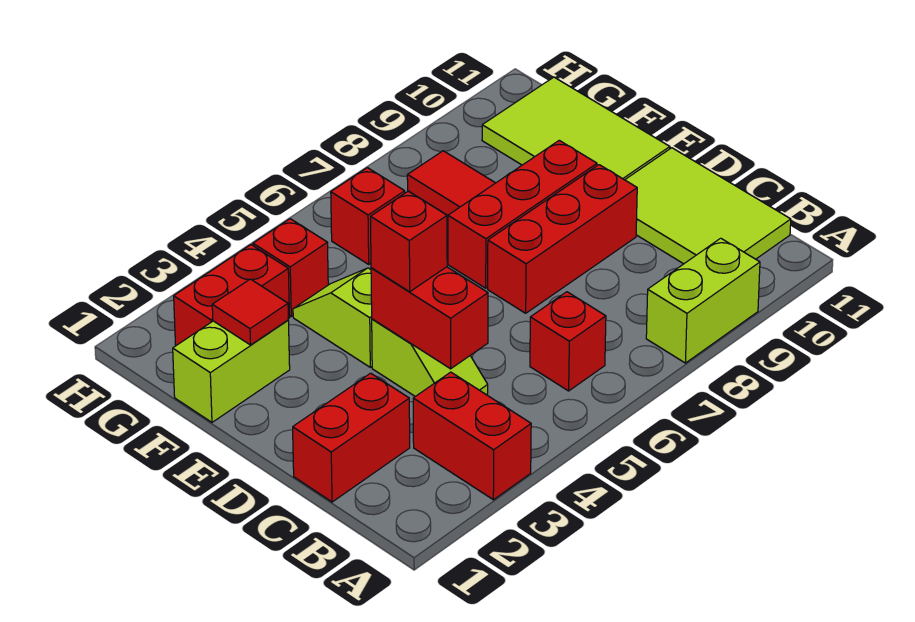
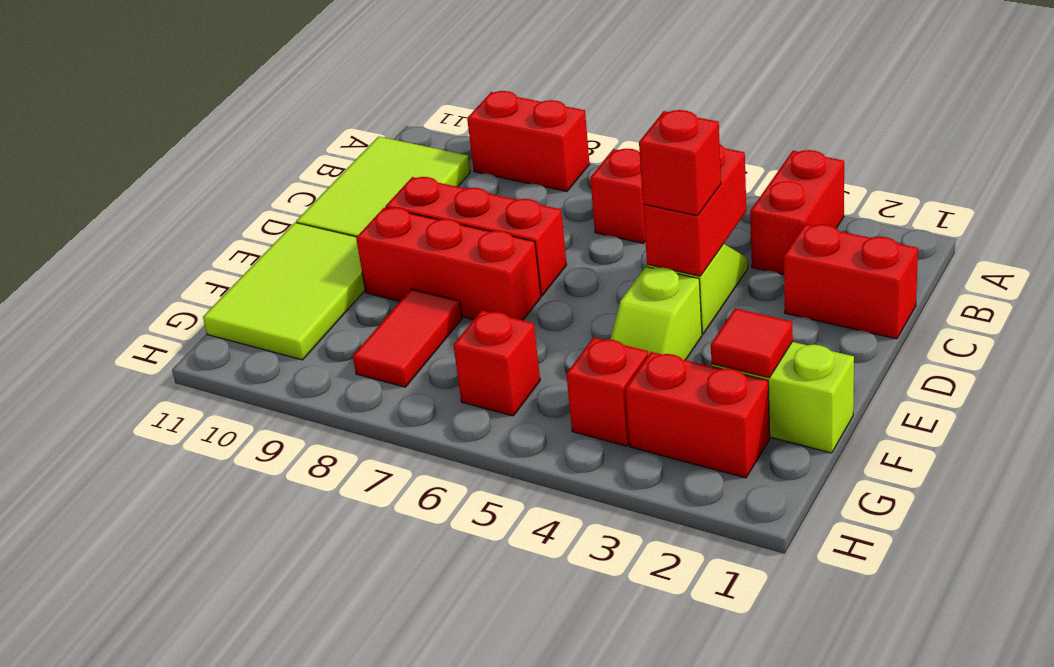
lime 1x2 brick [646,238,760,363] -> red 1x2 brick [467,91,590,191]

